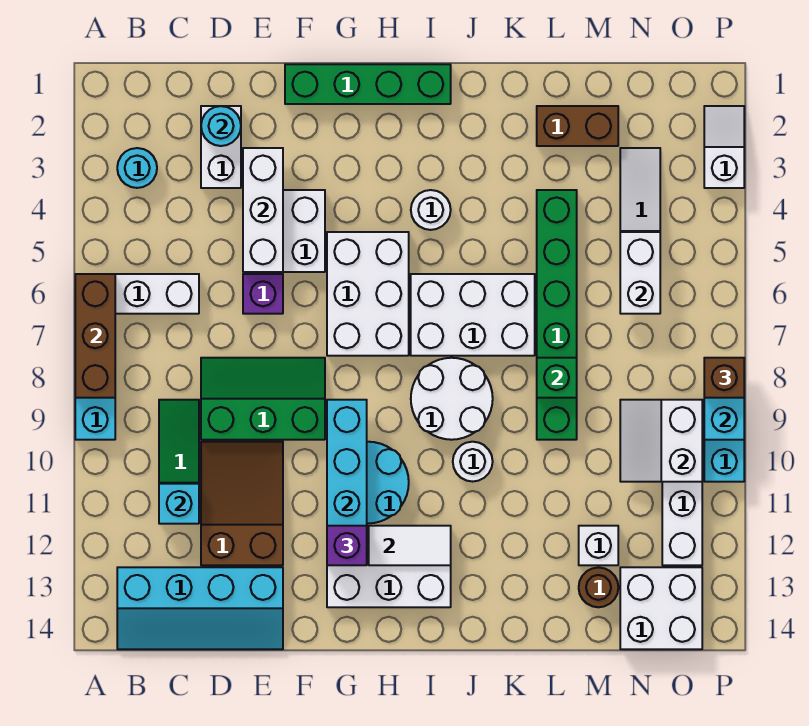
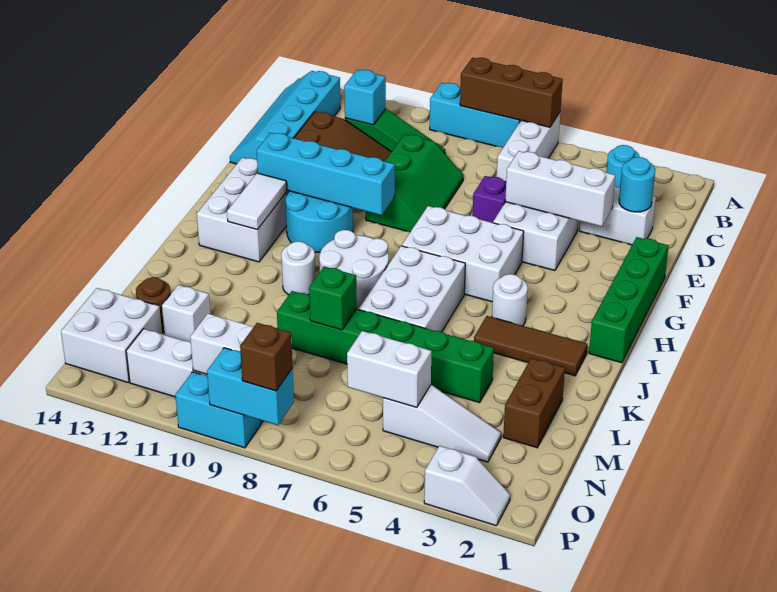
purple 1x1 brick [327,526,367,565] -> none
none -> brown 1x3 tile [474,316,587,376]

